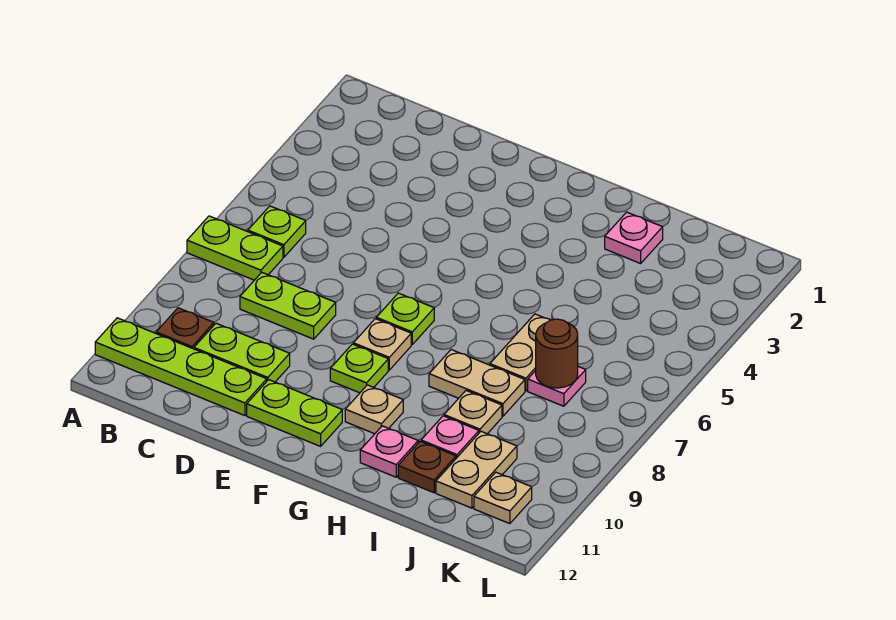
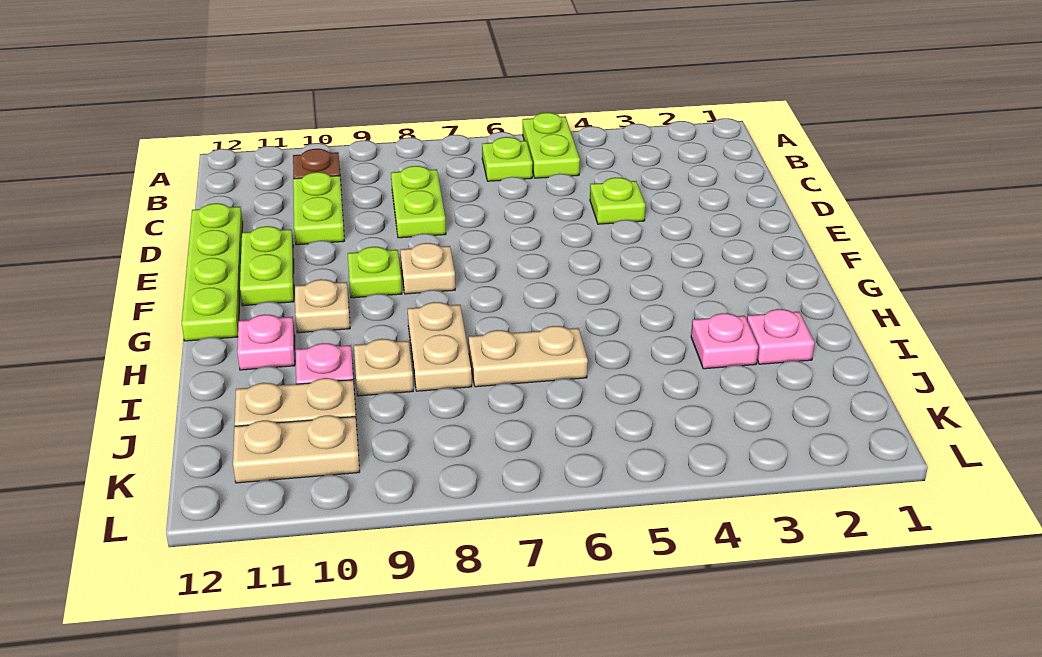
lime 1x2 plate [187,216,283,280] -> lime 1x2 plate moved to [523,113,580,178]
lime 1x4 plate [95,318,267,416] -> lime 1x4 plate moved to [182,203,243,341]
lime 1x1 plate [376,293,434,344] -> lime 1x1 plate moved to [590,177,645,224]
brown 1x1 plate [398,441,456,493] -> none
pink 1x1 plate [528,367,586,406] -> pink 1x1 plate moved to [691,313,758,369]
brown 1x1 round brick [536,319,578,388] -> none
tan 1x1 plate [474,472,532,524] -> tan 1x2 plate [233,415,360,483]

